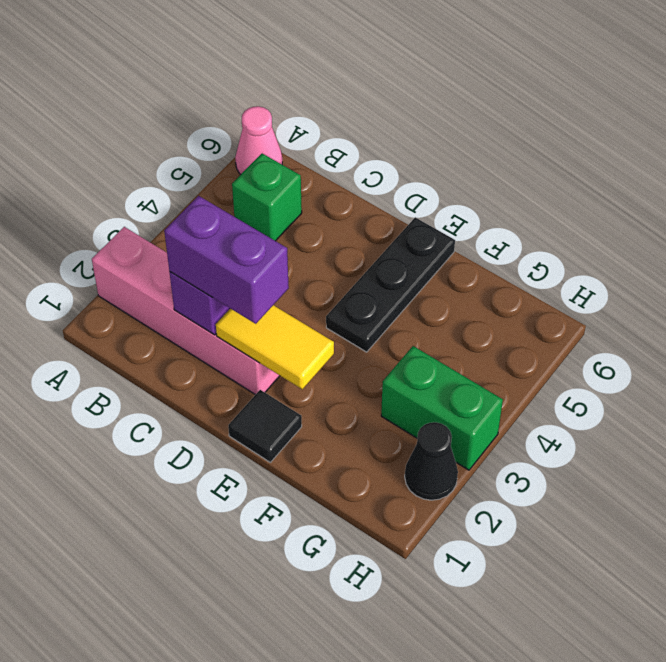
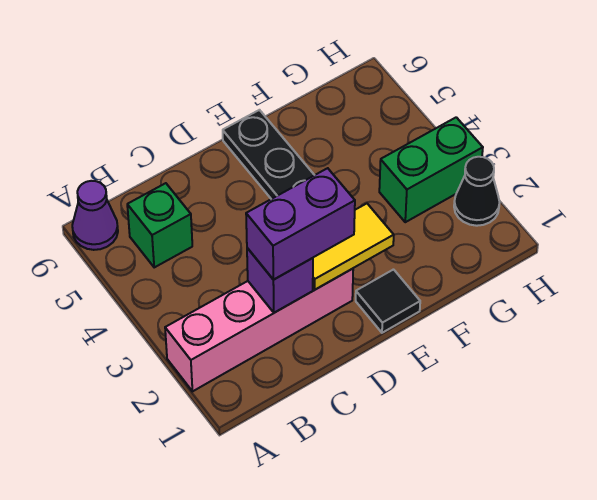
pink 1x1 cone [235,106,282,175] -> purple 1x1 cone [72,181,118,250]

